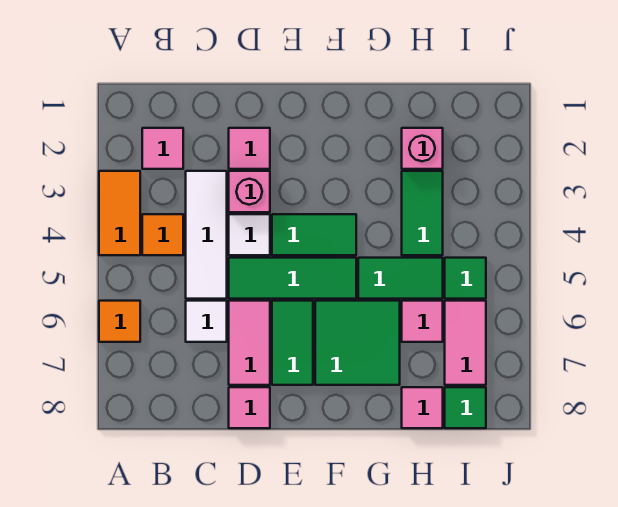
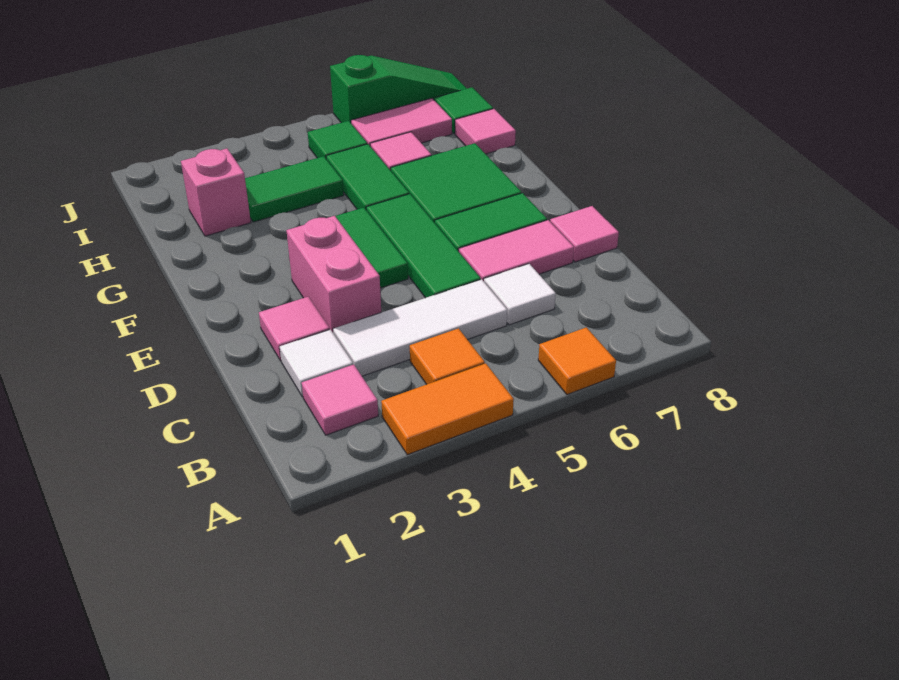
pink 1x1 brick [229,171,270,212] -> pink 1x2 brick [286,216,381,332]
white 1x1 tile [229,214,270,255] -> white 1x1 tile moved to [280,330,353,397]
none -> green 1x3 slope [330,55,467,123]

